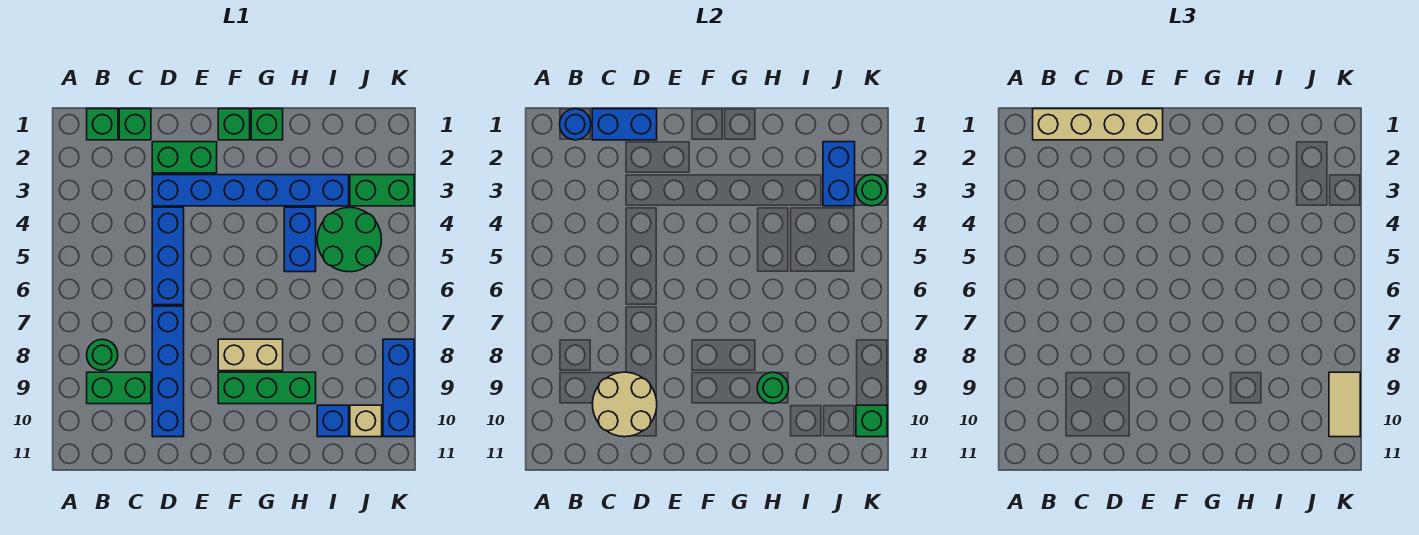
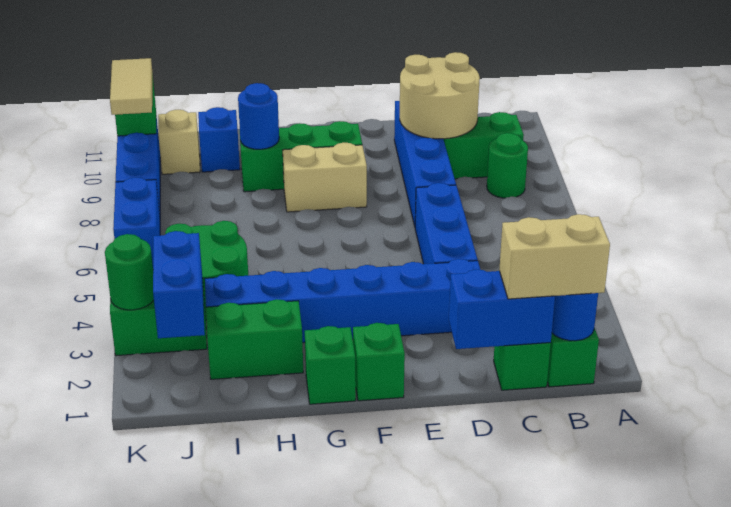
tan 1x4 brick [1033,109,1163,140] -> tan 1x2 brick [499,214,610,299]
green 1x2 brick [152,142,217,173] -> green 1x2 brick moved to [206,299,303,379]
blue 1x2 brick [284,207,316,272] -> blue 1x2 brick moved to [113,177,160,264]
green 1x1 round brick [757,372,789,404] -> blue 1x1 round brick [238,83,279,149]

